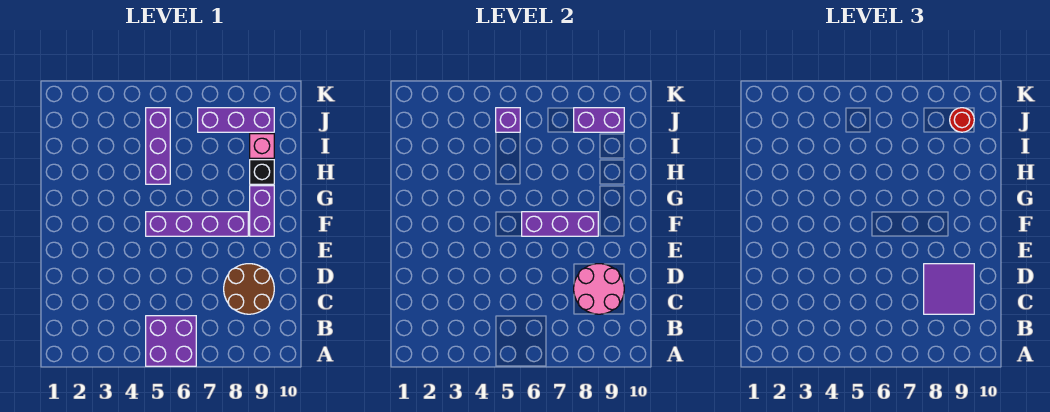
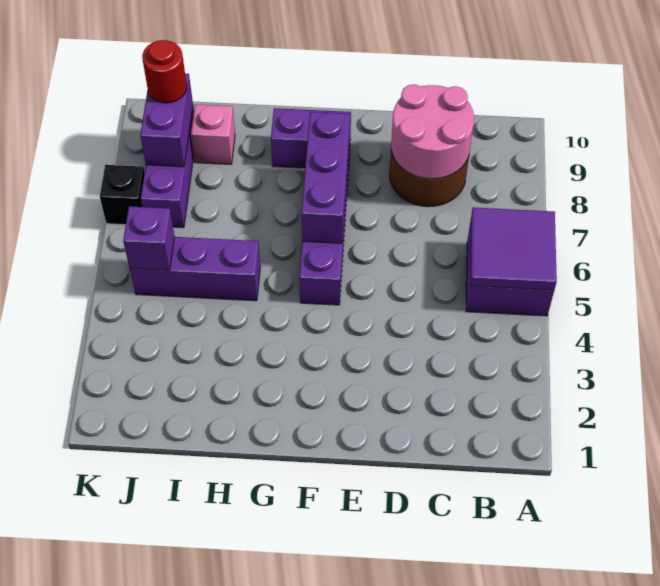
purple 2x2 tile [924,264,974,314] -> purple 2x2 tile moved to [470,207,557,290]
black 1x1 brick [250,160,274,184] -> black 1x1 brick moved to [100,165,145,225]

